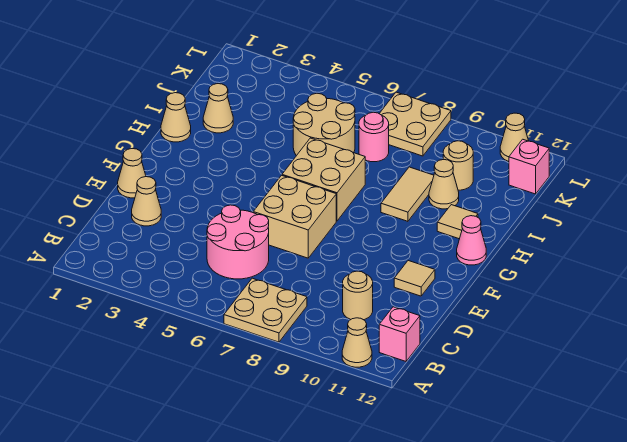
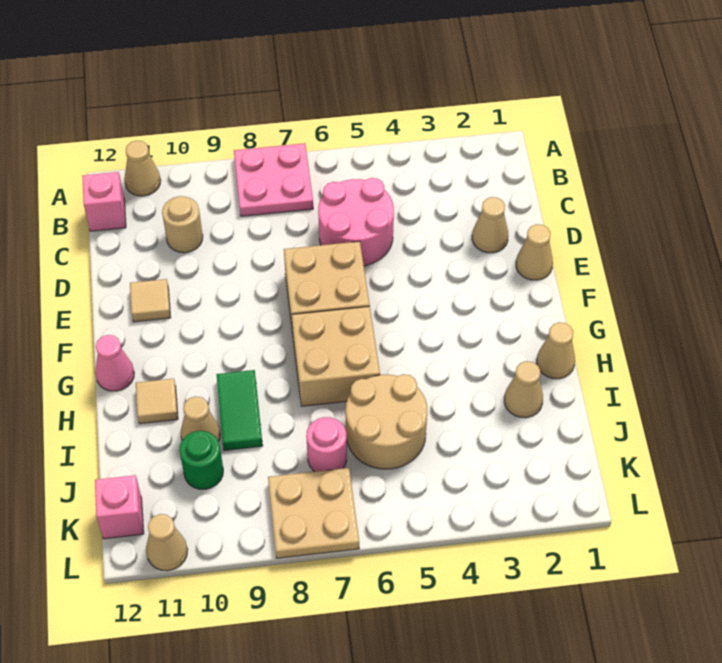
tan 2x2 plate [224,278,307,342] -> pink 2x2 plate [234,143,313,216]
tan 1x2 tile [381,167,434,221] -> green 1x2 tile [216,370,263,450]
tan 1x1 round brick [443,141,473,190] -> green 1x1 round brick [179,431,223,489]

